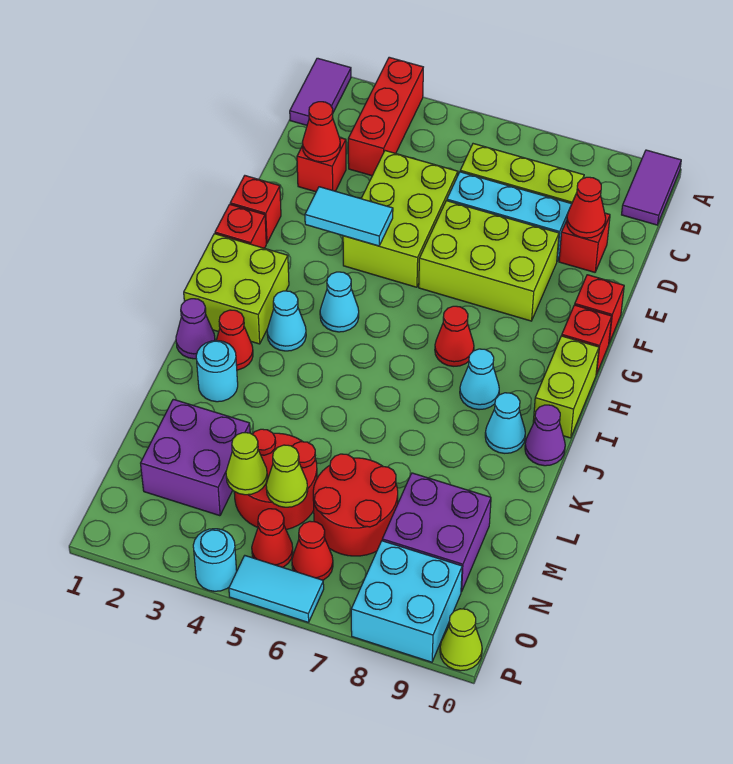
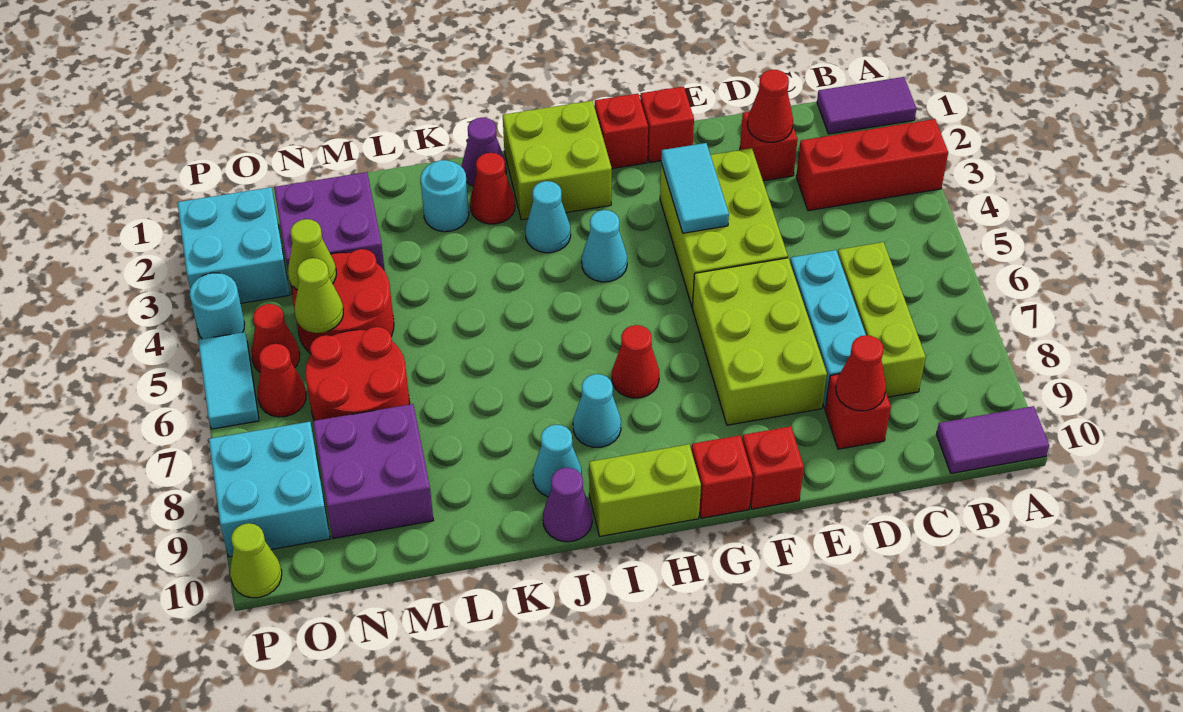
lime 2x3 brick [343,151,458,287] -> lime 2x3 brick turned to [660,148,788,307]
none -> cyan 2x2 brick [177,187,290,303]

